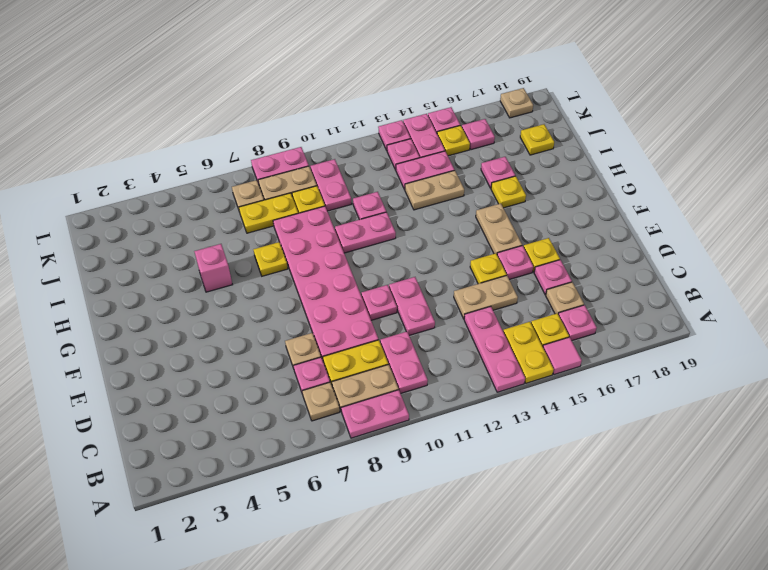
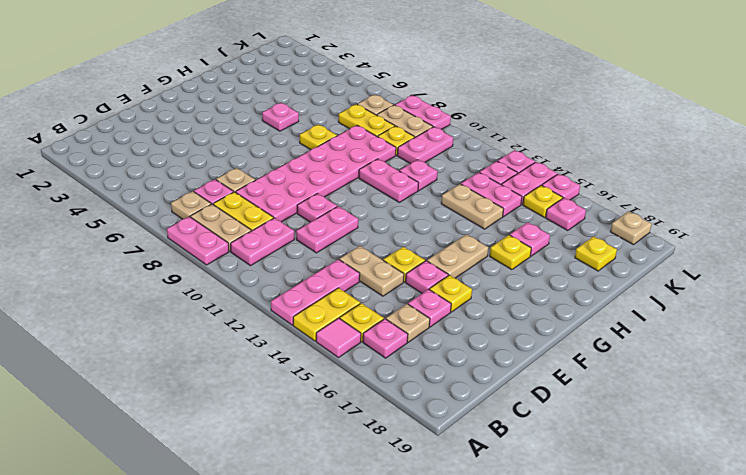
pink 1x1 brick [194,244,233,292] -> pink 1x1 plate [262,103,299,131]

